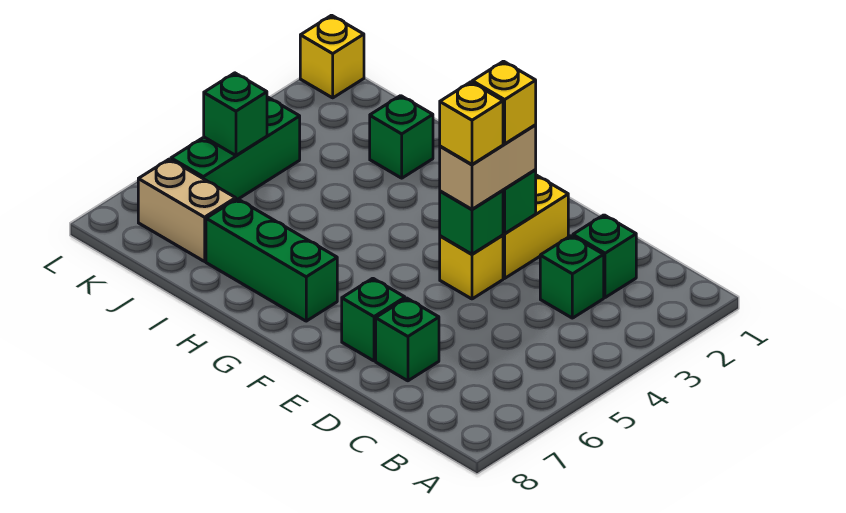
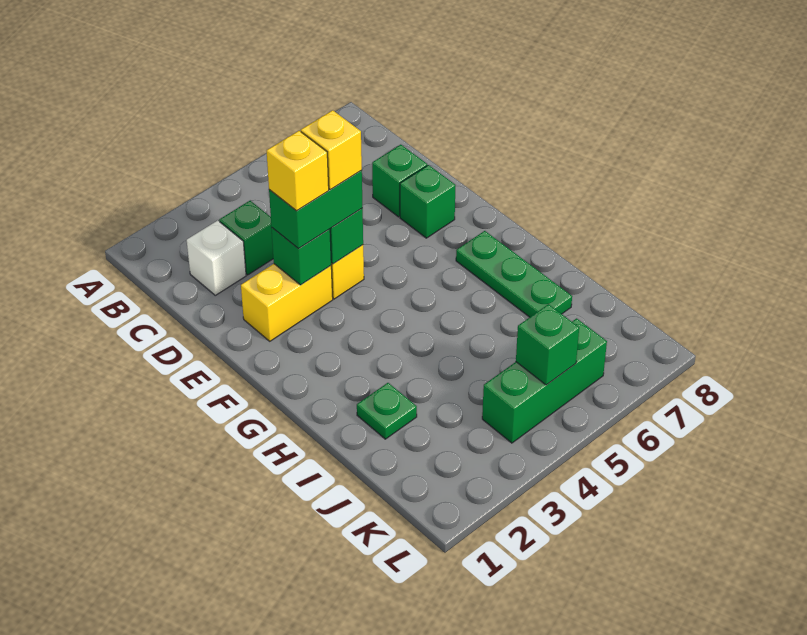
green 1x1 brick [573,215,636,298] -> white 1x1 brick [187,220,246,295]
tan 1x2 brick [440,125,536,209] -> green 1x2 brick [269,171,363,249]
green 1x3 brick [206,199,337,321] -> green 1x3 plate [456,231,572,317]
green 1x1 brick [370,96,433,178] -> green 1x1 plate [357,383,417,439]
tan 1x2 brick [138,159,236,261] -> none
yellow 1x1 brick [300,15,364,98] -> none

